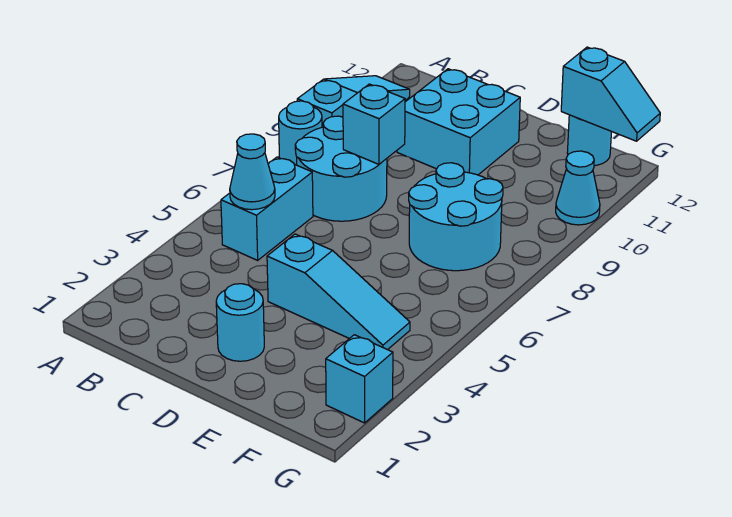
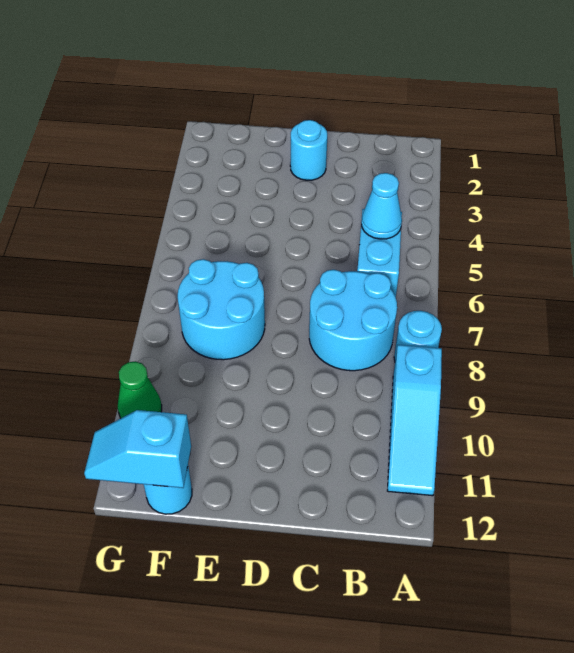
cyan 1x1 brick [343,84,405,164] -> none
cyan 2x2 brick [397,69,520,175] -> none
cyan 1x3 slope [267,234,410,350] -> none
cyan 1x1 brick [326,335,393,423] -> none
cyan 1x1 cone [556,151,600,225] -> green 1x1 cone [118,361,162,418]

